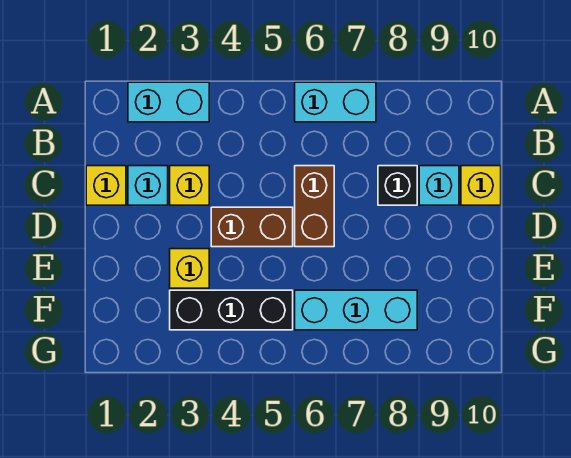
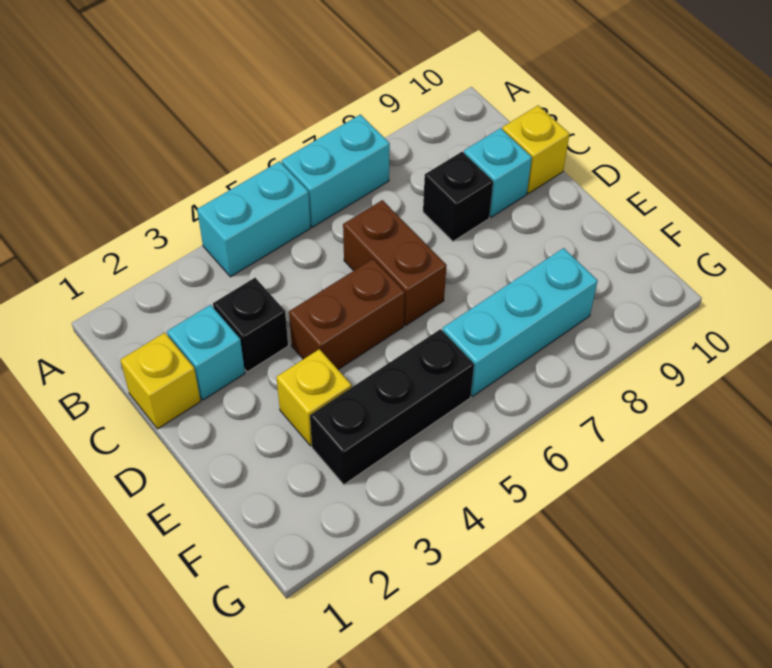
cyan 1x2 brick [128,82,209,122] -> cyan 1x2 brick moved to [197,161,311,277]
yellow 1x1 brick [170,166,209,205] -> black 1x1 brick [213,278,288,372]

